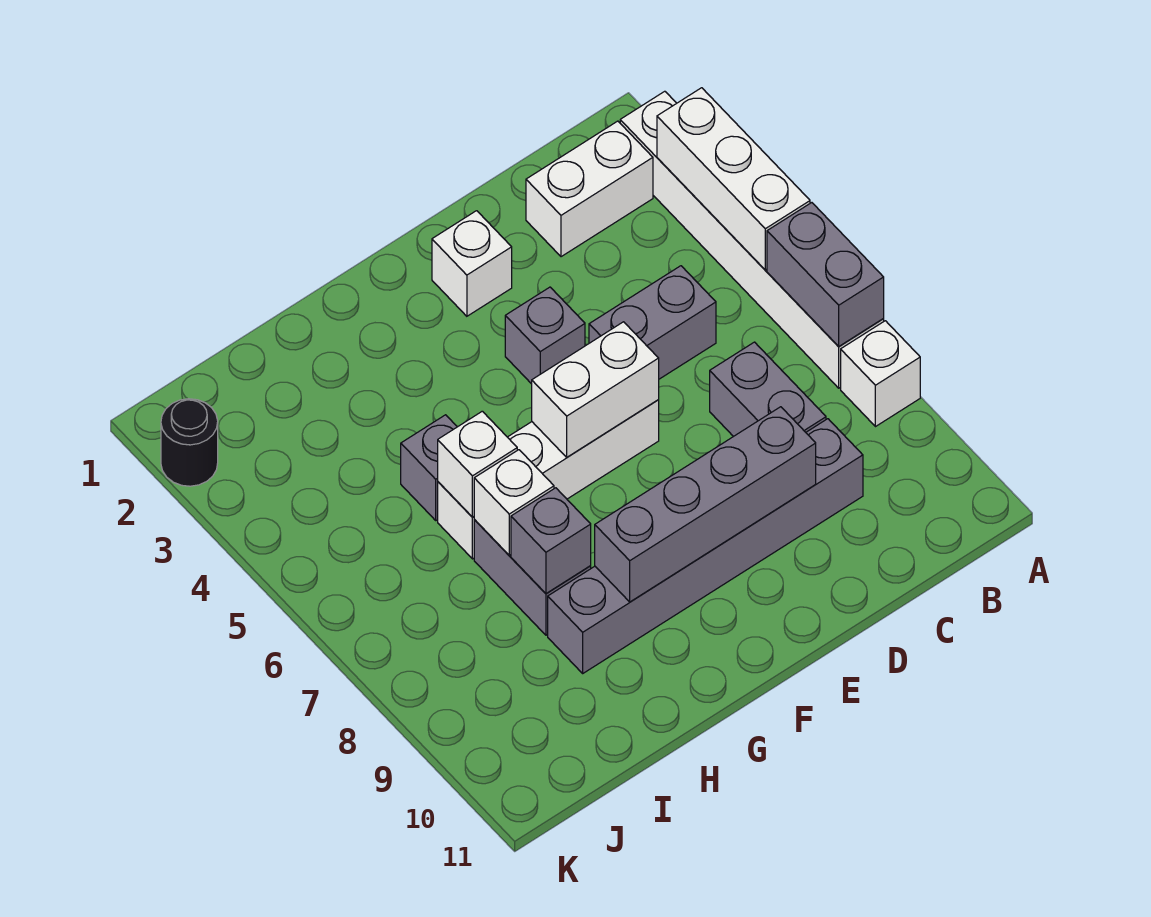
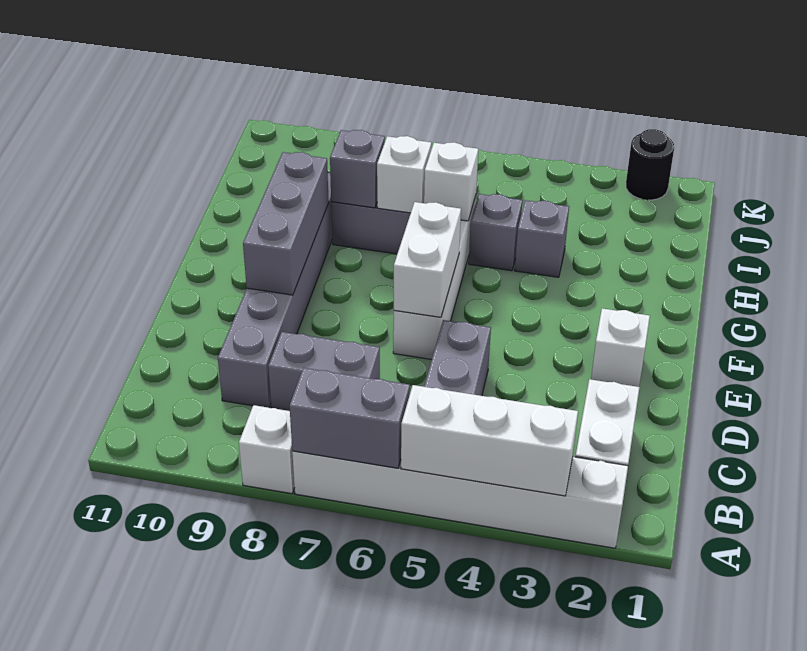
grey 1x4 brick [595,407,816,602] -> grey 1x3 brick [243,152,329,295]
grey 1x1 brick [505,287,585,384] -> grey 1x1 brick moved to [515,200,569,277]

